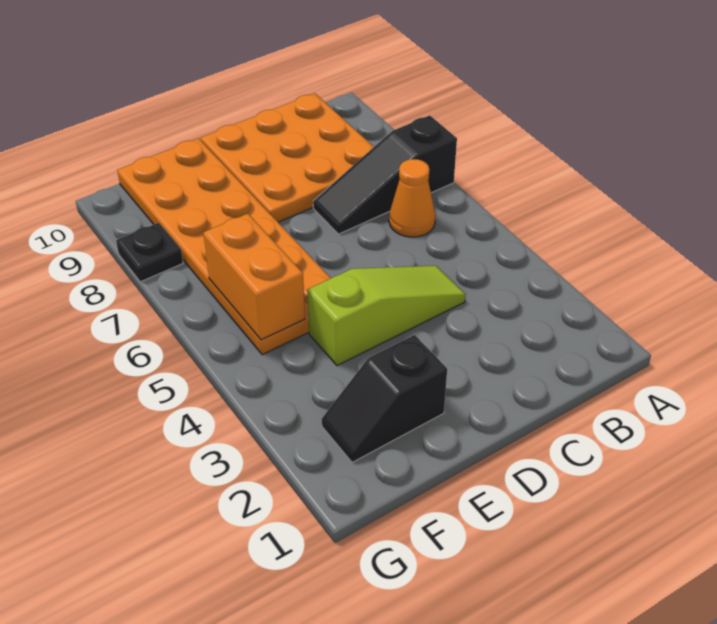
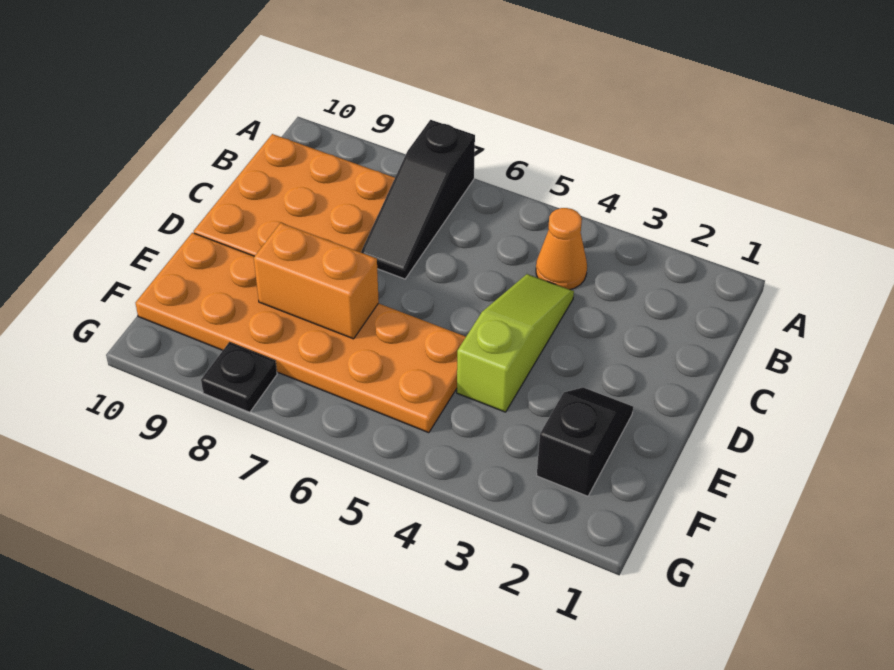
orange 1x1 cone [389,159,436,237] -> orange 1x1 cone moved to [536,208,587,289]
black 1x2 slope [322,335,447,462] -> black 1x2 slope turned to [537,387,633,496]
orange 1x2 brick [203,213,305,340] -> orange 1x2 brick moved to [254,223,379,339]

